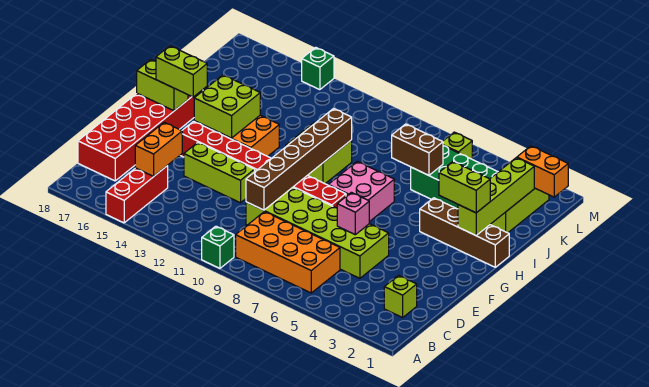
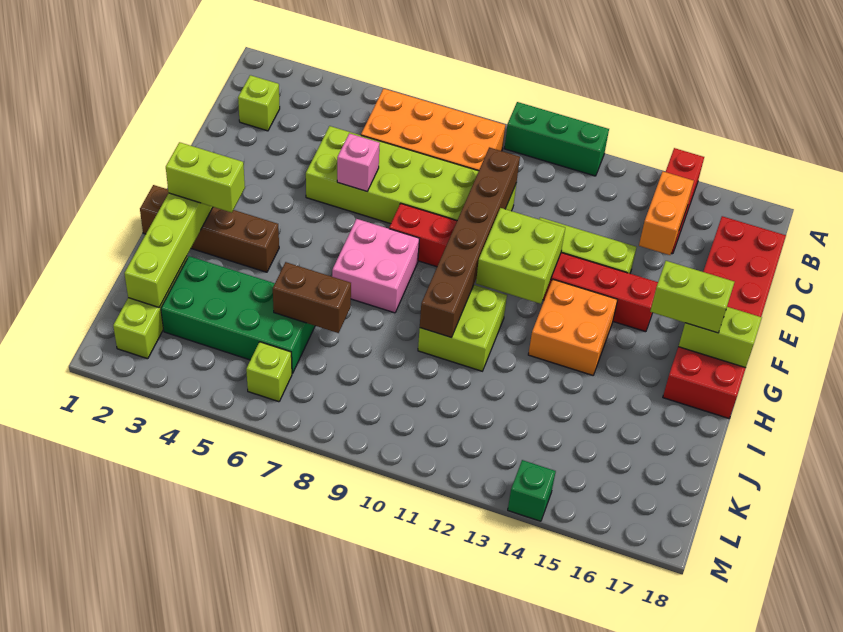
green 1x1 brick [202,226,234,268] -> green 1x3 brick [504,102,609,176]
lime 2x2 brick [194,75,260,138] -> lime 2x2 brick moved to [476,208,565,304]
orange 1x2 brick [517,146,568,197] -> none

